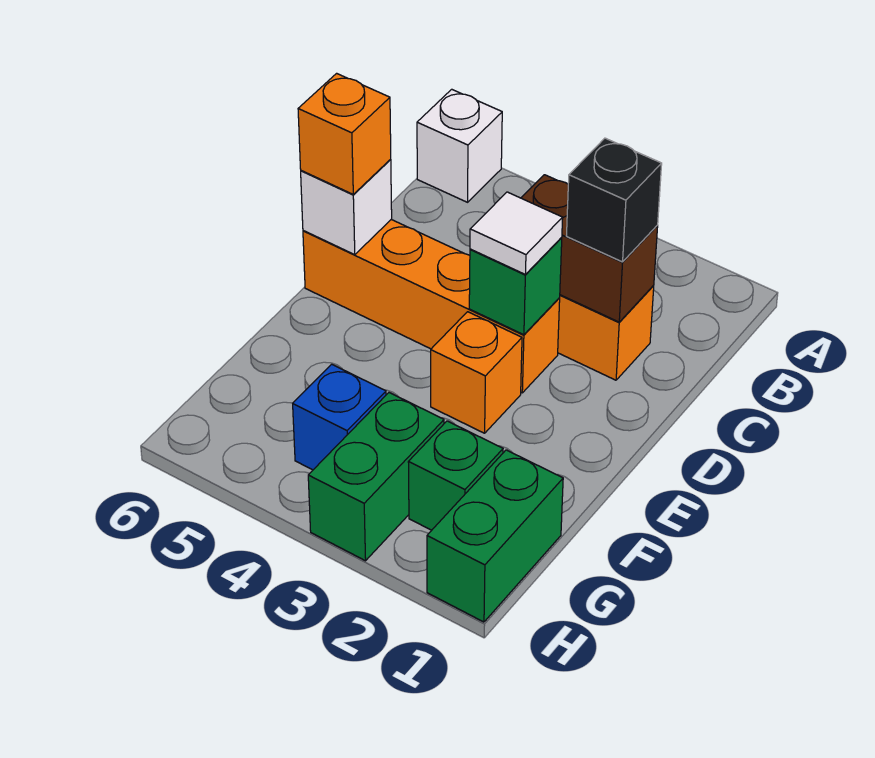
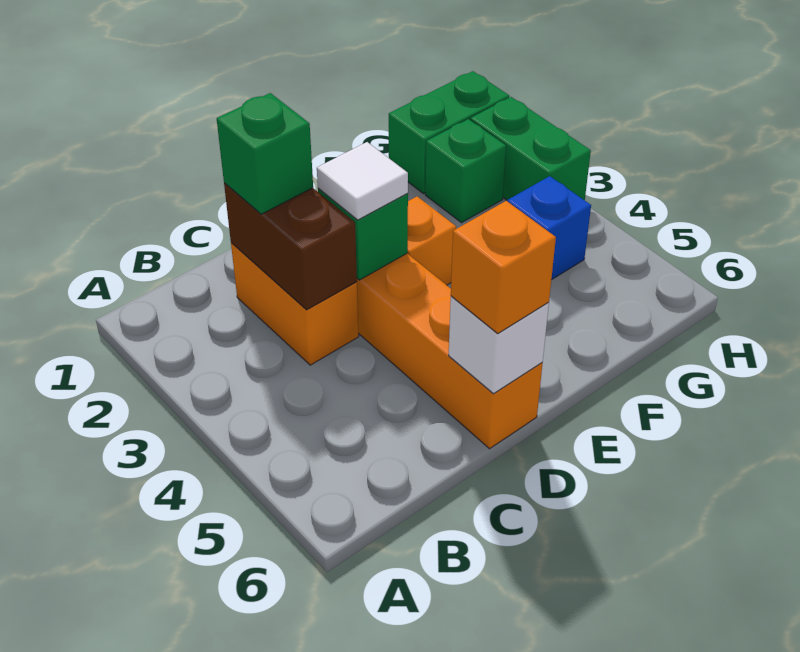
white 1x1 brick [417,89,502,202] -> none
black 1x1 brick [567,138,662,262] -> green 1x1 brick [217,93,313,214]
green 1x2 brick [308,393,444,561] -> green 1x2 brick turned to [470,97,591,200]

